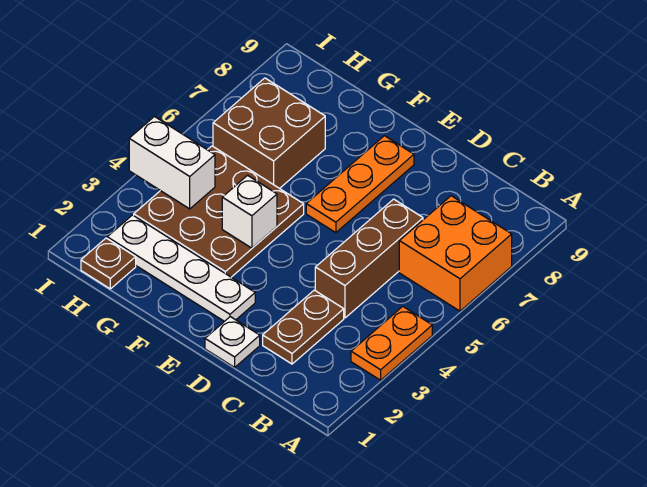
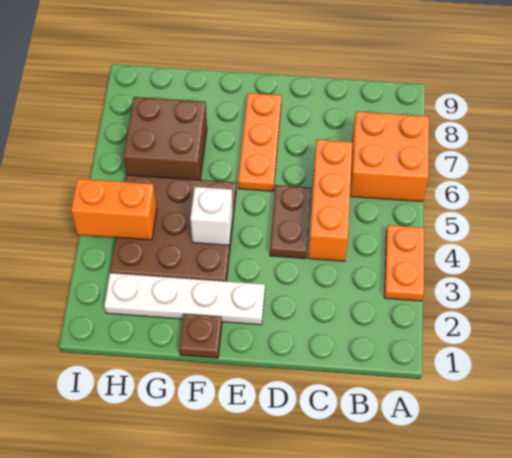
brown 1x2 plate [263,290,344,364] -> brown 1x2 plate moved to [270,185,311,258]
brown 1x3 brick [315,199,423,318] -> orange 1x3 brick [308,139,353,261]
white 1x1 plate [205,317,260,367] -> none
brown 1x1 plate [81,238,136,289] -> brown 1x1 plate moved to [179,314,222,358]
white 1x2 brick [129,117,215,209] -> orange 1x2 brick [71,179,157,240]

